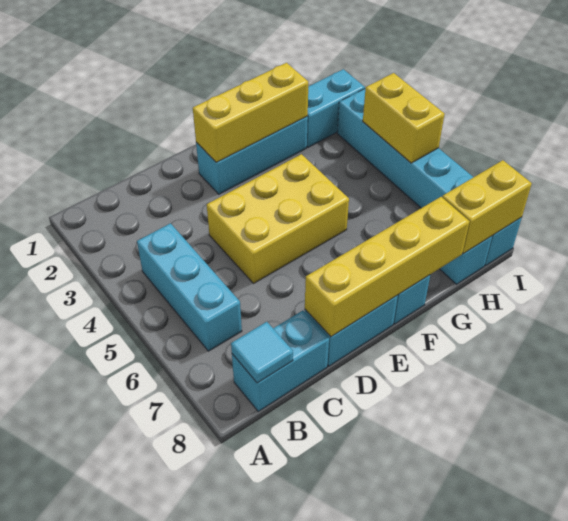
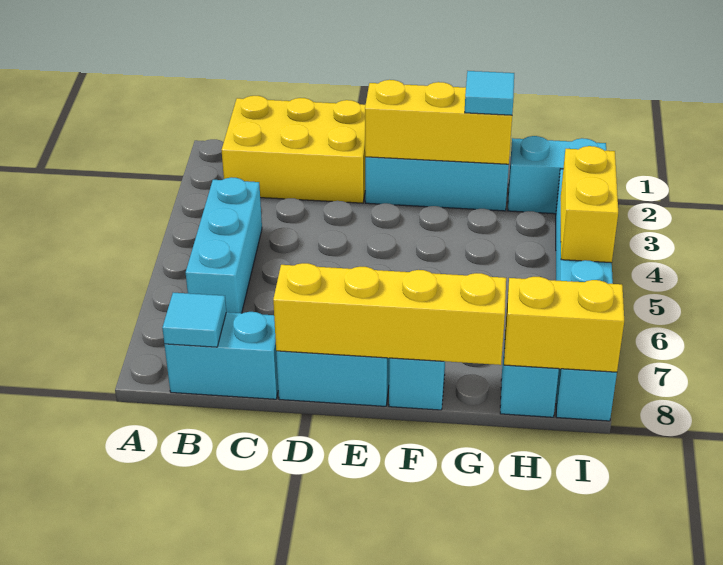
yellow 2x3 brick [207,154,349,284] -> yellow 2x3 brick moved to [222,96,365,203]
none -> cyan 1x1 tile [465,71,514,115]

